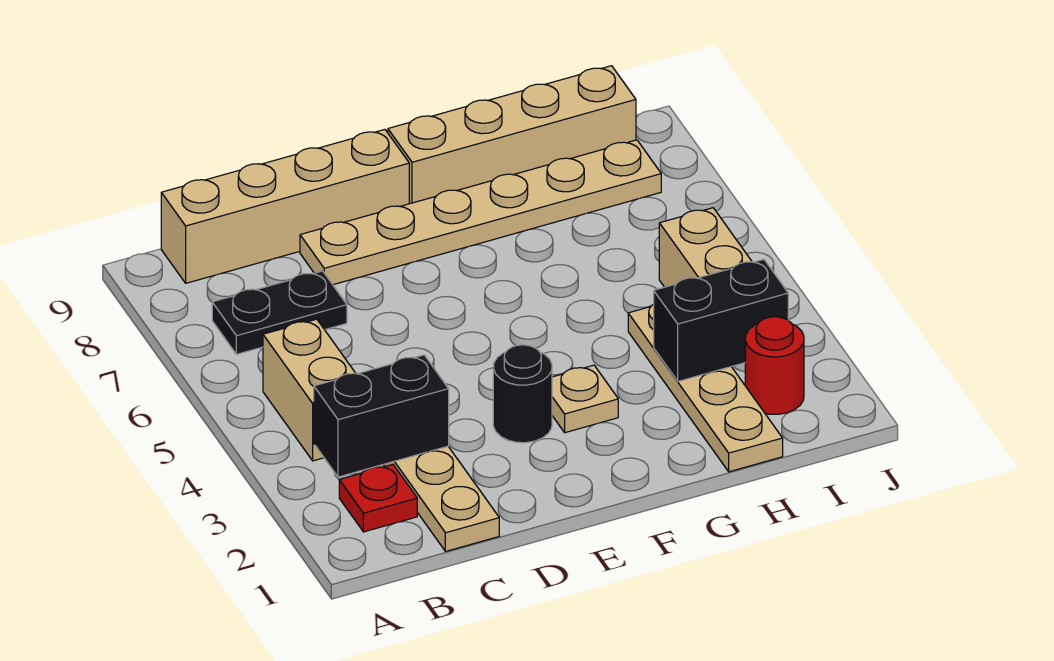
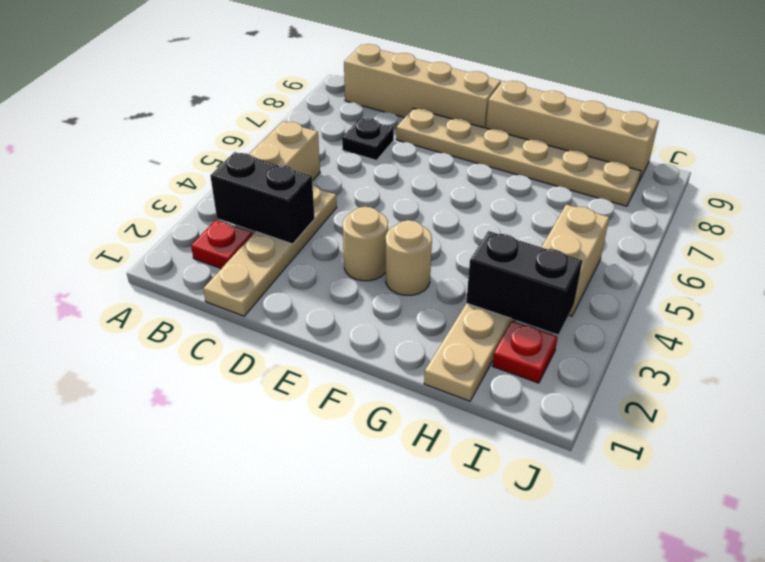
black 1x2 plate [212,271,347,354] -> black 1x1 plate [342,118,394,160]
black 1x1 round brick [493,345,552,443] -> tan 1x1 round brick [343,207,388,281]
tan 1x1 plate [552,365,618,433] -> tan 1x1 round brick [386,220,432,295]
red 1x1 round brick [745,317,804,414] -> red 1x1 plate [493,321,558,383]

